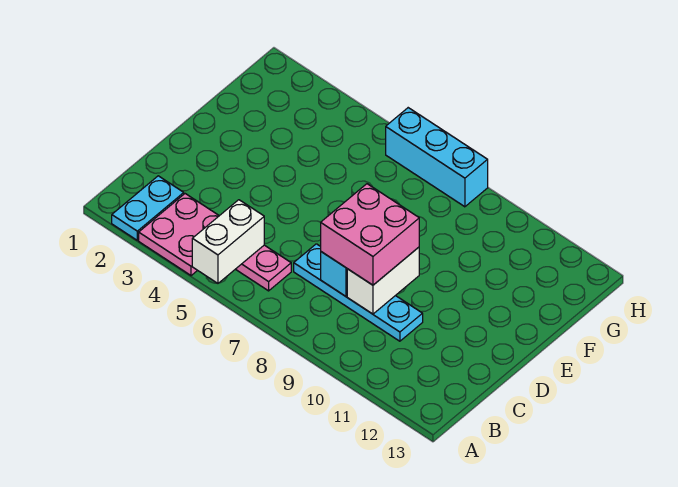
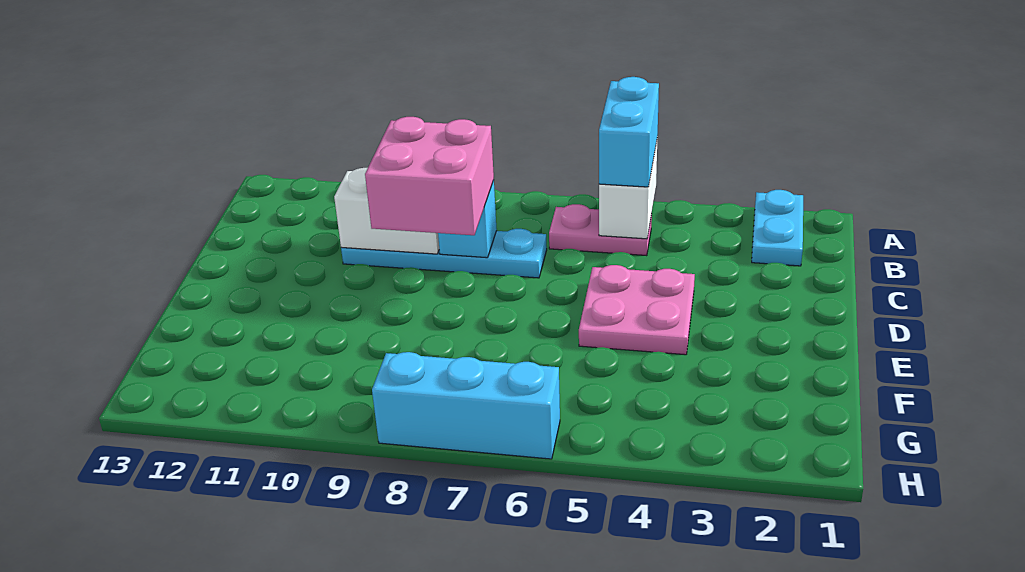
pink 2x2 plate [139,194,219,276] -> pink 2x2 plate moved to [579,265,695,355]
none -> cyan 1x2 brick [599,77,659,187]
white 1x2 brick [347,247,419,314] -> white 1x2 brick turned to [334,168,439,254]

